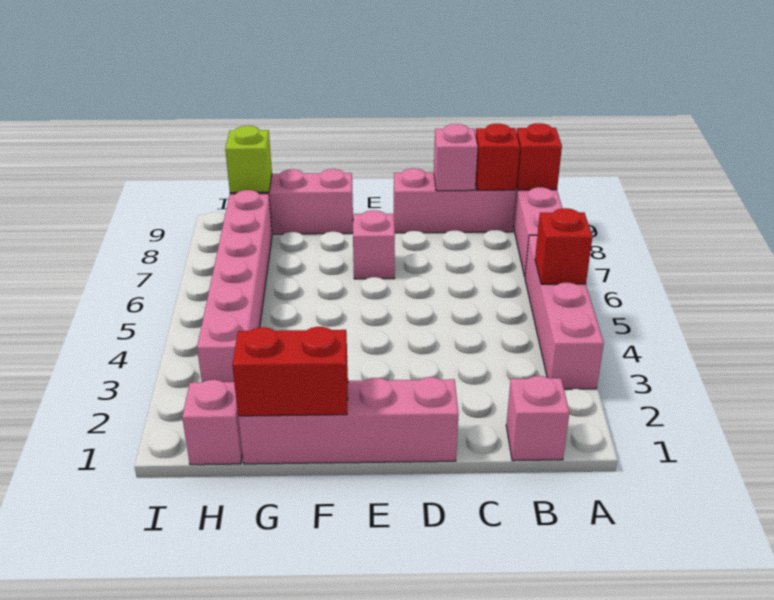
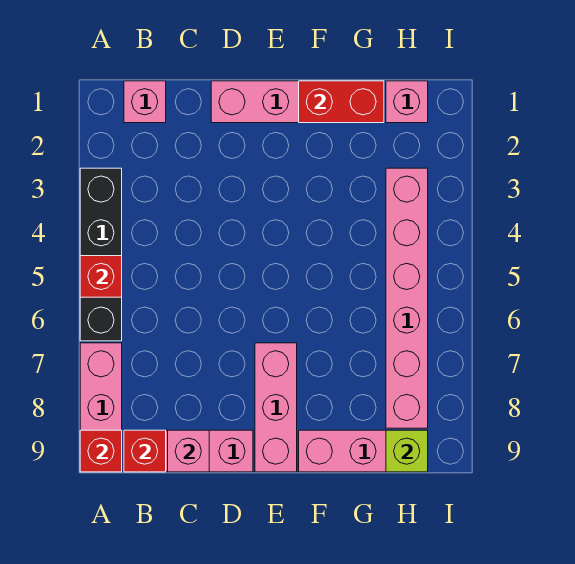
pink 1x4 brick [525,235,604,389] -> black 1x4 brick [80,168,122,341]
pink 1x1 brick [353,210,395,279] -> pink 1x3 brick [255,343,297,472]

